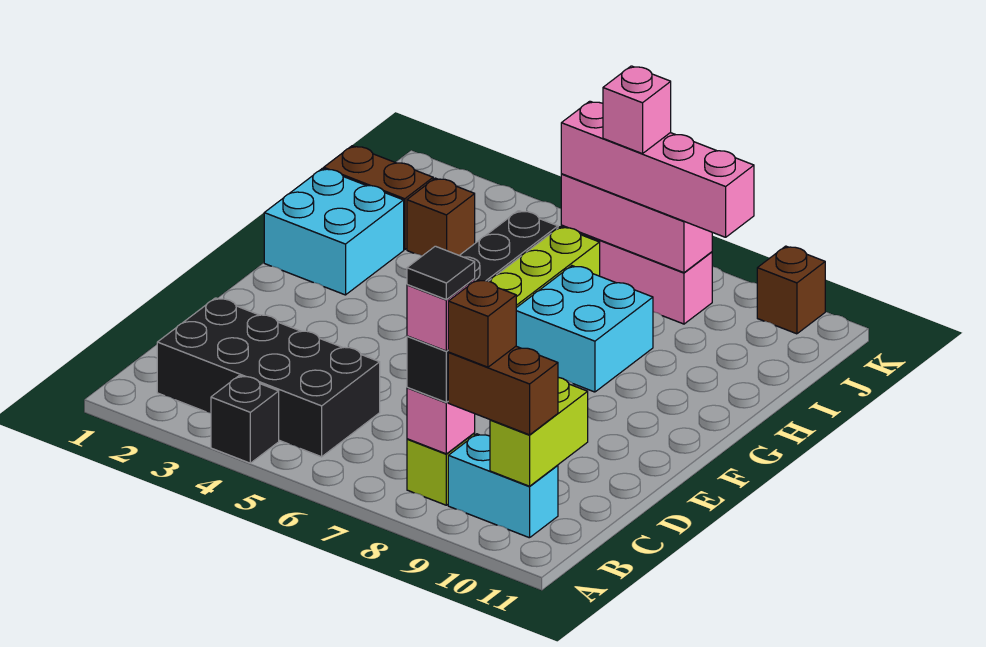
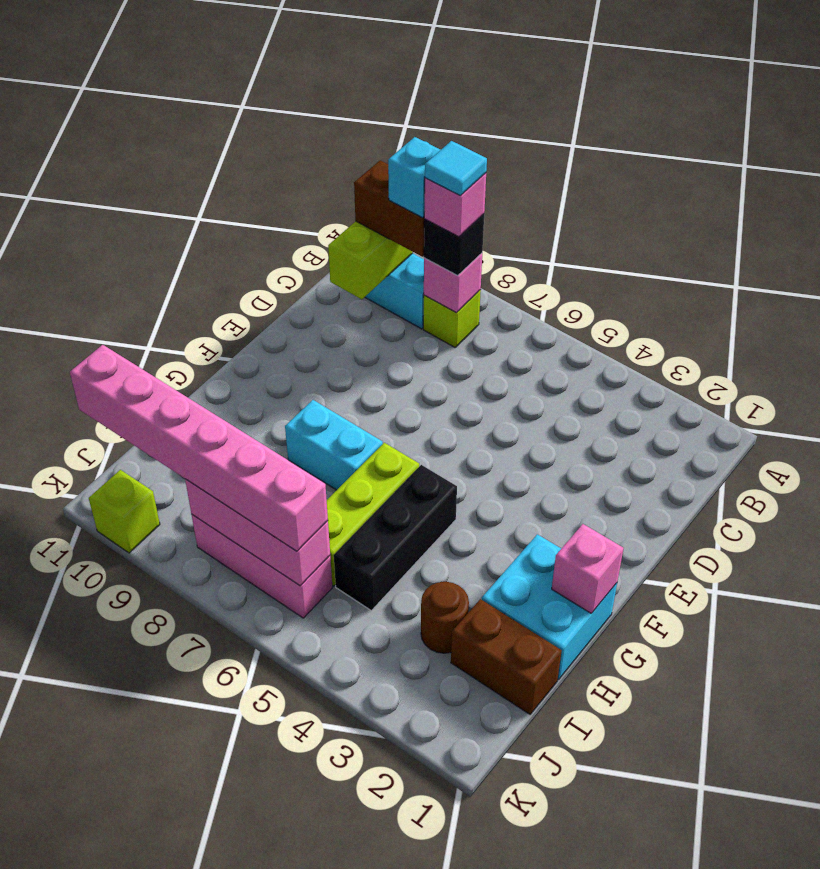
black 1x1 brick [211,376,279,463] -> none
black 2x4 brick [157,298,380,457] -> none
black 1x1 tile [407,246,475,300] -> cyan 1x1 tile [425,141,487,196]
brown 1x1 brick [448,280,516,367] -> cyan 1x1 brick [388,137,440,218]
cyan 2x2 brick [516,266,653,392] -> cyan 1x2 brick [285,400,383,490]
brown 1x1 brick [407,178,475,256] -> brown 1x1 round brick [421,582,469,653]
pink 1x4 brick [561,101,754,237] -> pink 1x6 brick [70,345,328,551]
pink 1x1 brick [603,66,671,154] -> pink 1x1 brick moved to [552,524,623,613]
brown 1x1 brick [757,246,825,334] -> lime 1x1 brick [89,470,160,553]

